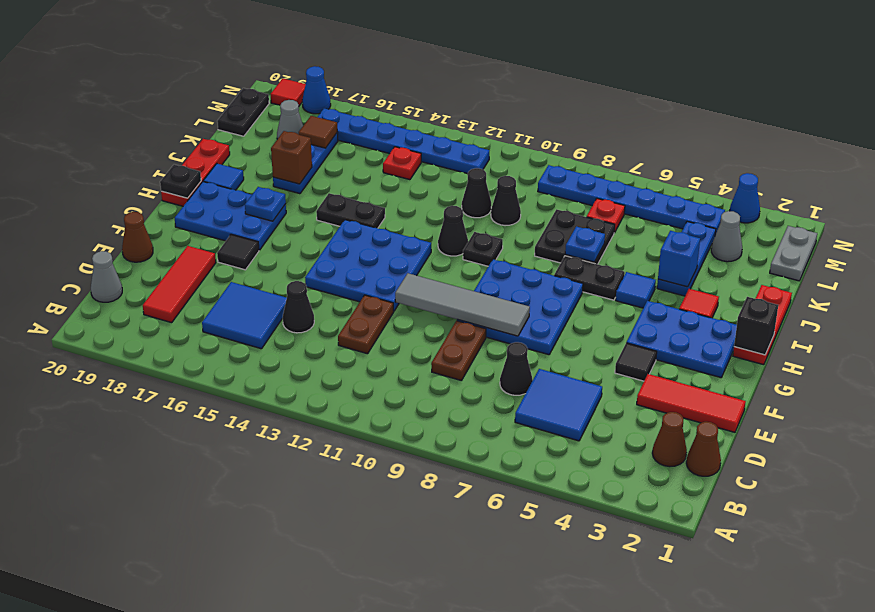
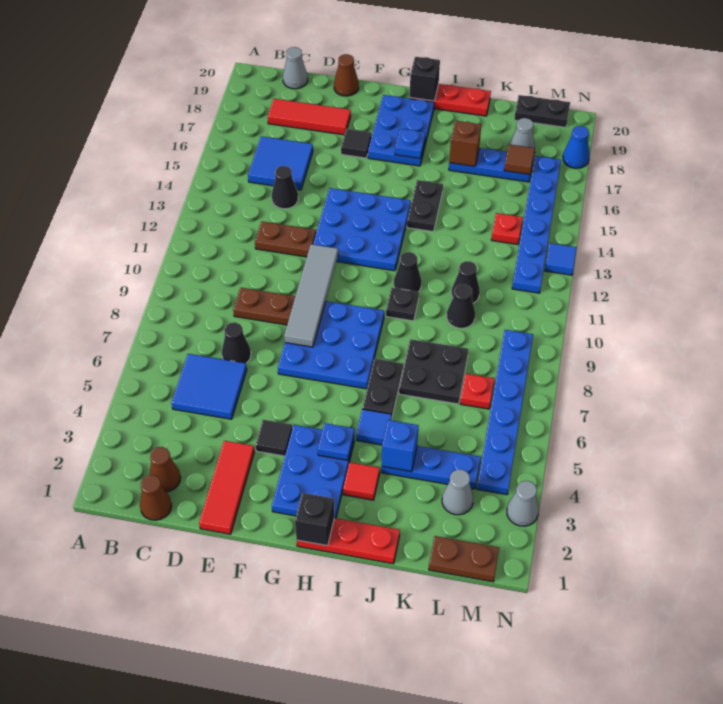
black 1x1 plate [160,164,201,198] -> black 1x1 brick [410,57,440,101]
blue 1x1 tile [203,164,244,190] -> blue 1x1 tile moved to [545,243,577,275]
blue 1x1 plate [565,226,605,262] -> blue 1x1 plate moved to [318,423,354,460]
grey 1x2 plate [770,226,817,281] -> brown 1x2 plate [429,536,499,582]
blue 1x1 cone [730,173,760,223] -> grey 1x1 cone [507,481,539,526]
red 1x1 tile [271,79,306,106] -> none

